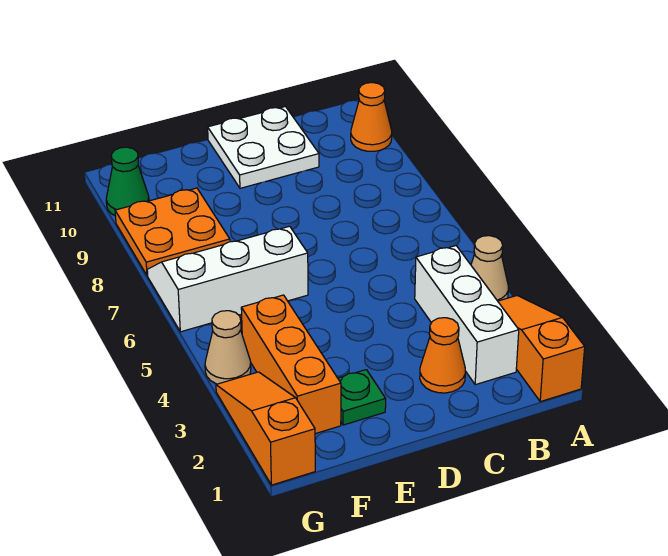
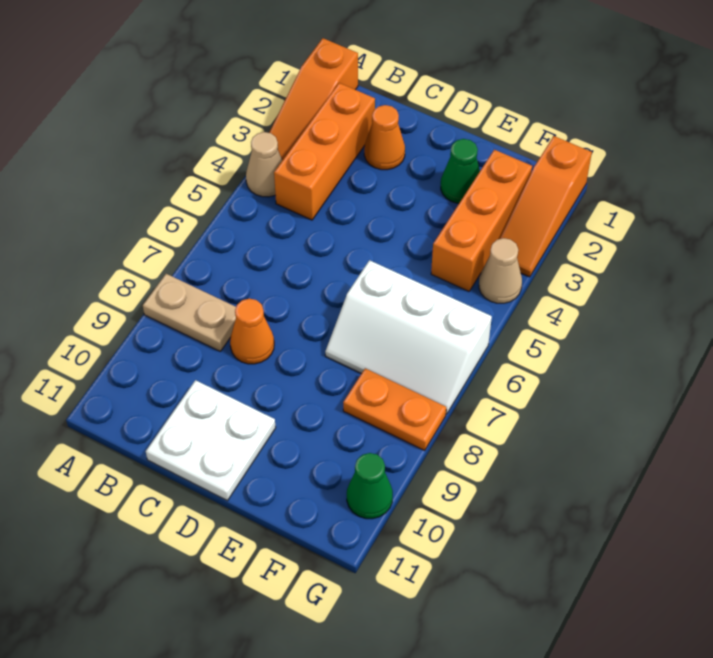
none -> tan 1x2 plate [143,274,236,351]
orange 1x1 cone [351,83,392,151] -> orange 1x1 cone moved to [230,299,274,364]
white 1x3 brick [415,246,519,385] -> orange 1x3 brick [274,83,375,220]
green 1x1 plate [338,370,386,425] -> green 1x1 cone [441,139,480,203]
orange 2x2 plate [115,188,230,276] -> orange 1x2 plate [343,368,446,450]

